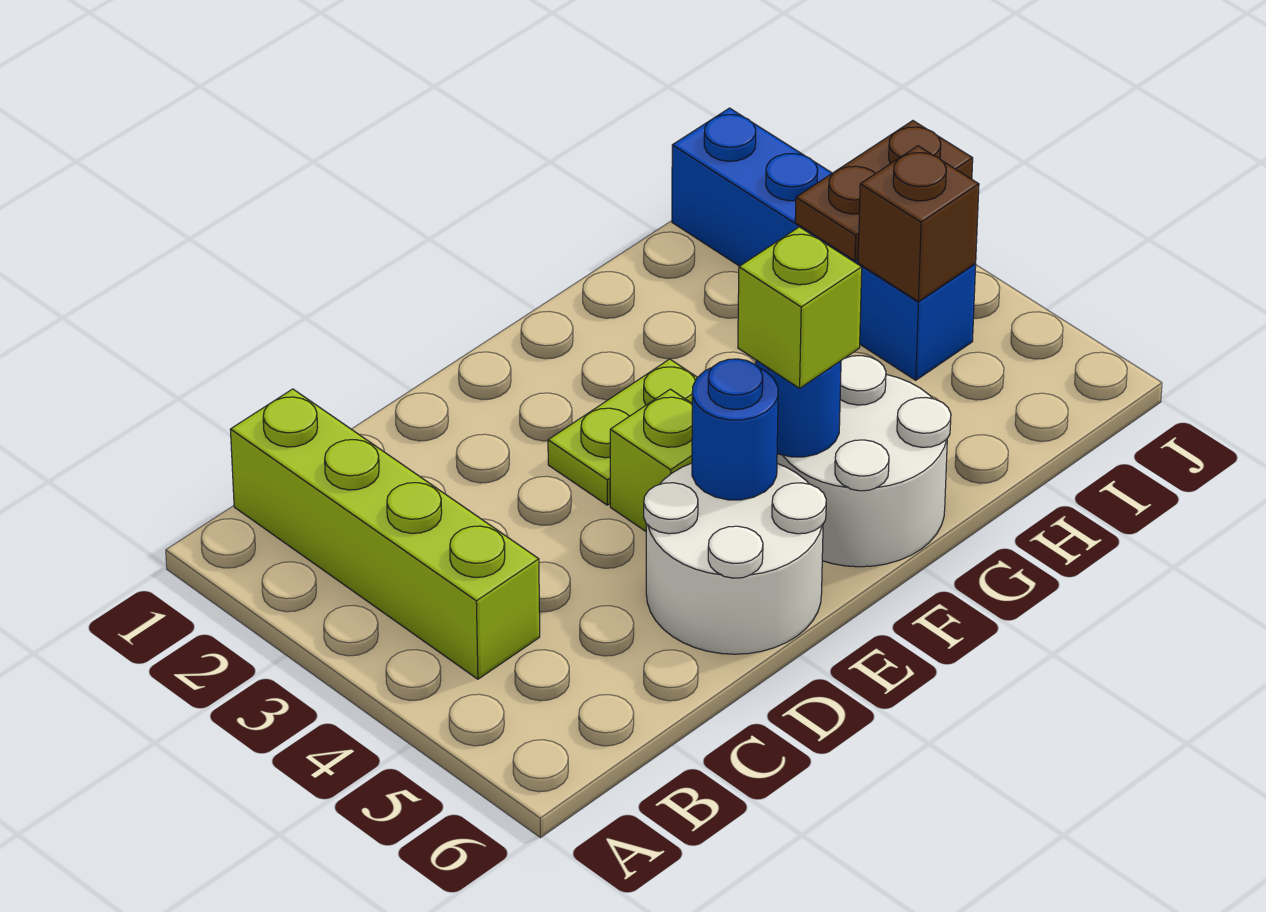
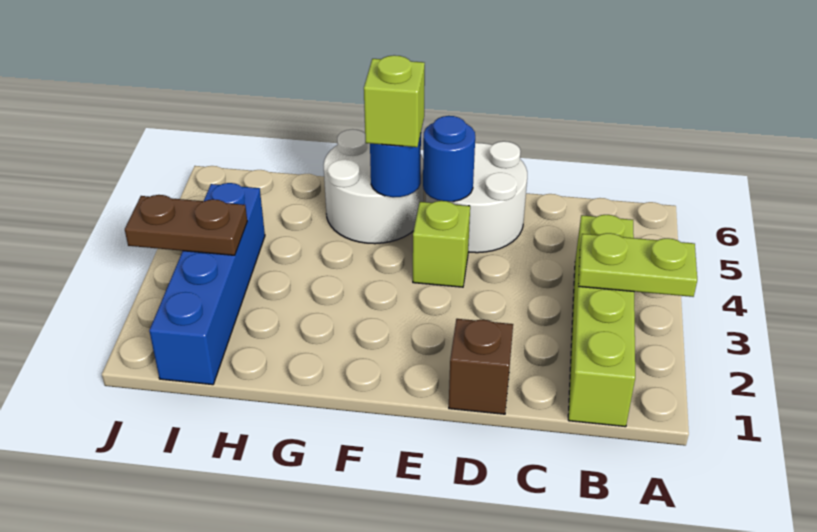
lime 1x2 plate [548,359,697,505] -> lime 1x2 plate moved to [578,233,697,297]
brown 1x1 brick [858,146,979,302] -> brown 1x1 brick moved to [449,319,513,414]

